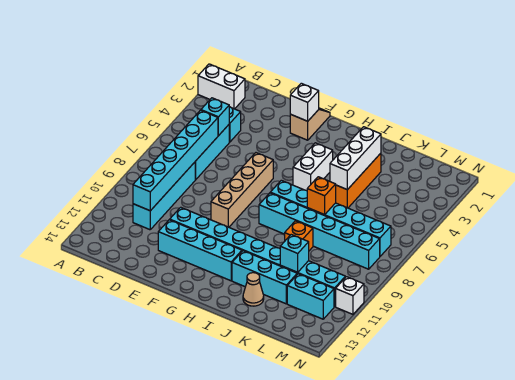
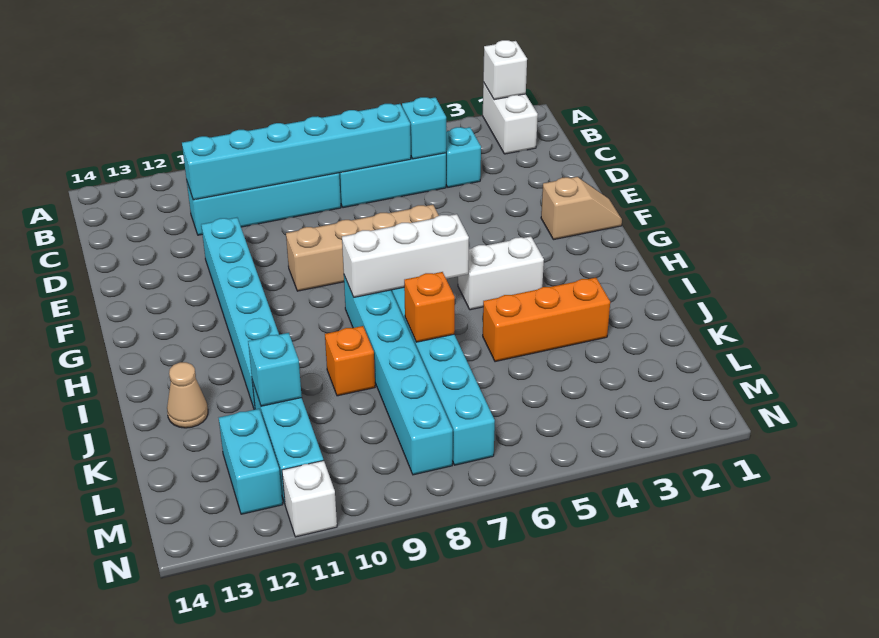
cyan 1x4 brick [158,220,242,281] -> none
white 1x1 brick [290,83,319,121] -> white 1x1 brick moved to [483,40,527,100]
cyan 1x3 brick [232,251,297,304] -> none
white 1x3 brick [330,127,381,190] -> white 1x3 brick moved to [342,214,469,297]

